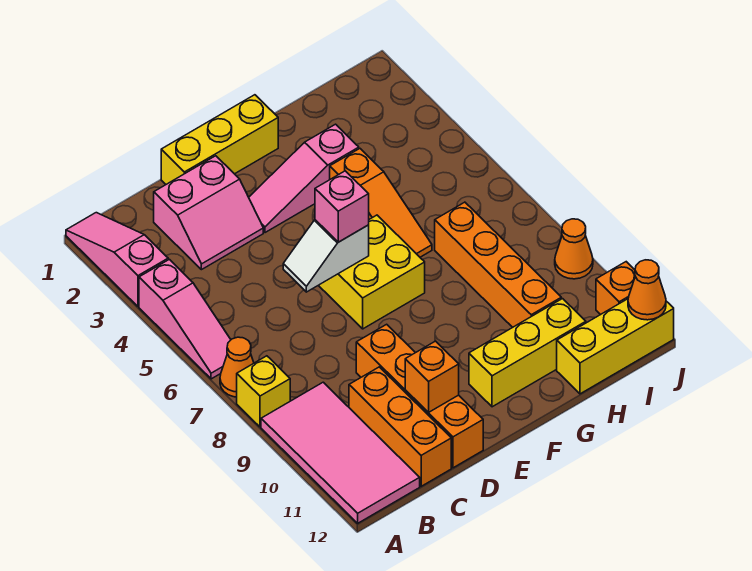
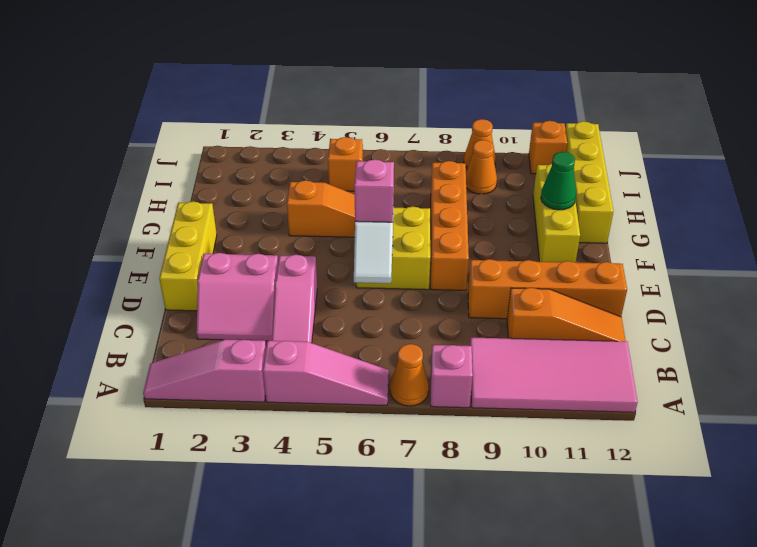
yellow 1x1 brick [237,356,290,427] -> pink 1x1 brick [431,345,473,408]
pink 2x2 slope [154,156,263,270] -> pink 2x2 slope turned to [196,253,278,341]
orange 1x3 brick [349,367,451,486] -> orange 1x3 slope [507,288,626,341]
orange 1x1 brick [405,341,459,412] -> orange 1x1 brick moved to [328,137,363,191]
pink 1x3 slope [249,124,359,233] -> pink 1x3 slope moved to [272,255,317,343]
none -> green 1x1 cone [541,152,576,210]
orange 1x4 brick [435,202,561,327] -> orange 1x4 brick turned to [431,161,469,291]
yellow 1x3 brick [557,299,674,394] -> yellow 1x4 brick [565,121,613,243]
orange 1x1 cone [628,260,666,320] -> orange 1x1 cone moved to [466,140,497,194]

